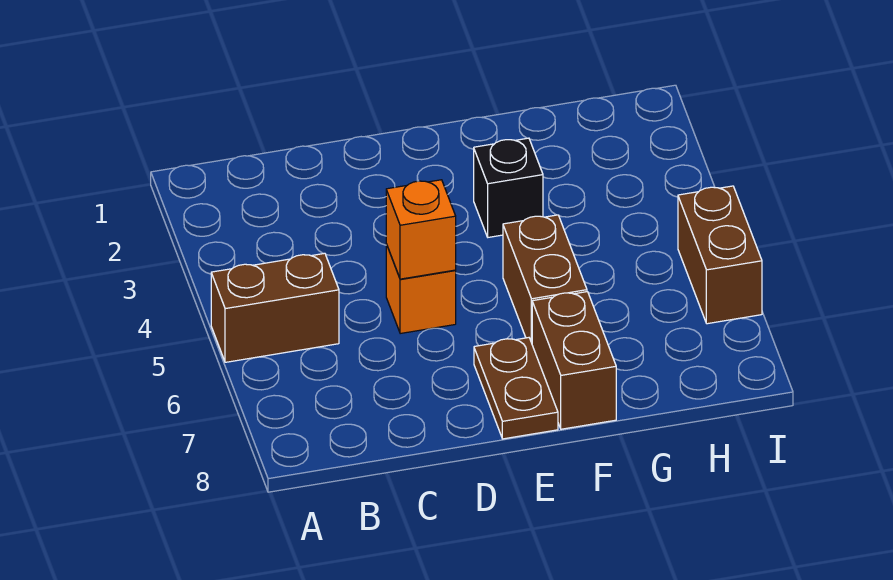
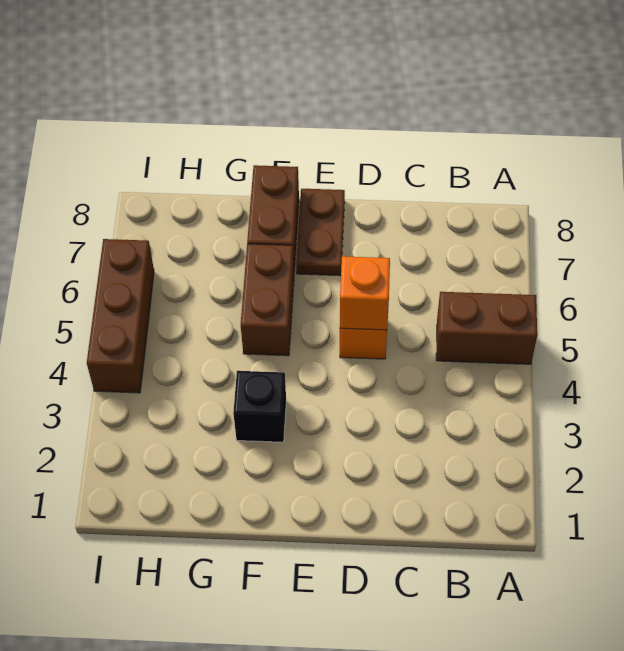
brown 1x2 brick [678,186,762,324] -> brown 1x3 brick [87,239,154,393]

